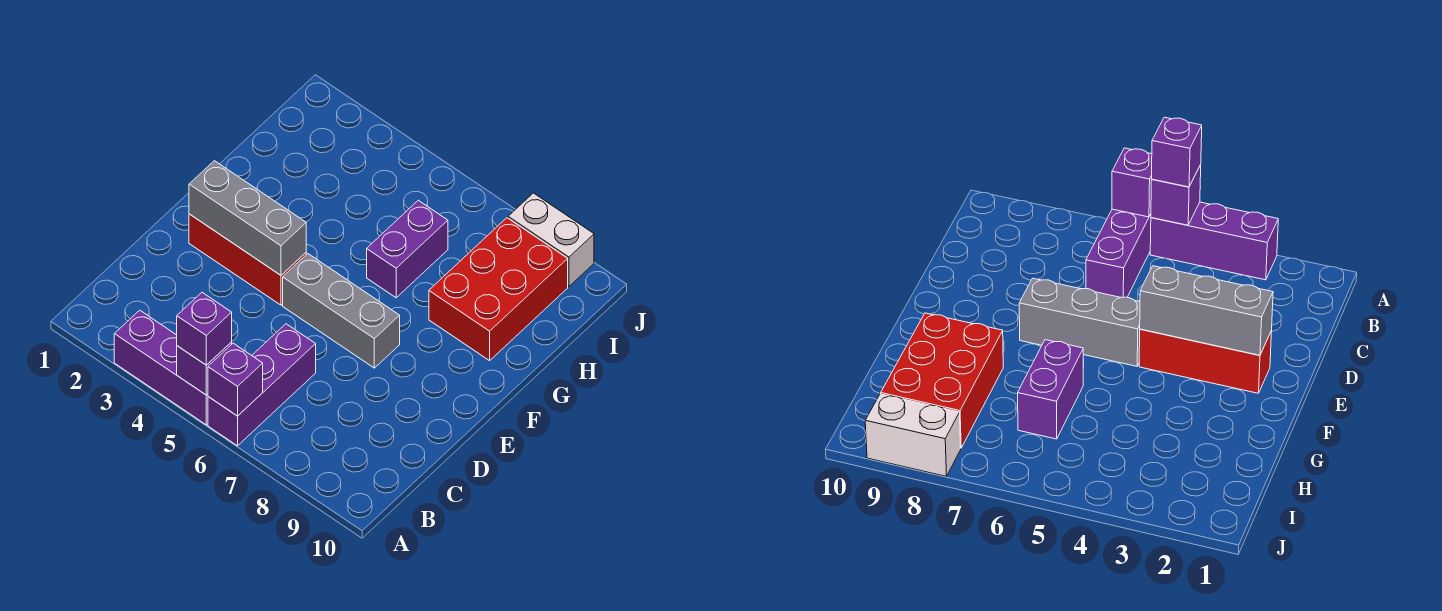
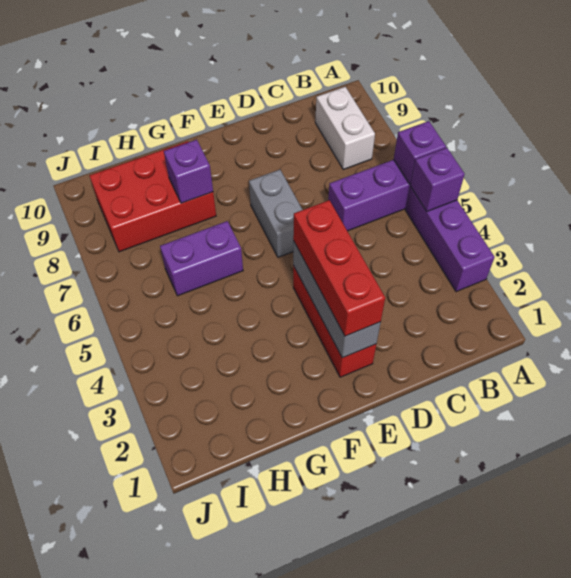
purple 1x1 brick [177,293,232,365] -> purple 1x1 brick moved to [164,140,213,203]
none -> red 1x3 brick [293,200,385,336]
grey 1x3 brick [283,254,400,368] -> grey 1x2 brick [249,170,302,257]
white 1x2 brick [508,193,594,287] -> white 1x2 brick moved to [315,87,375,169]

